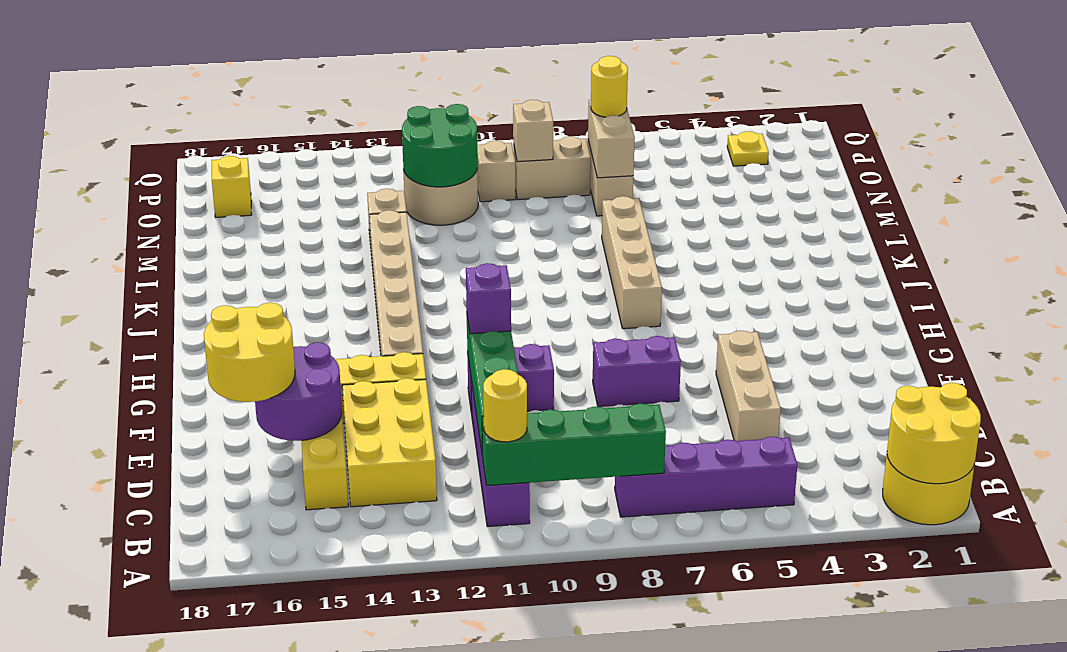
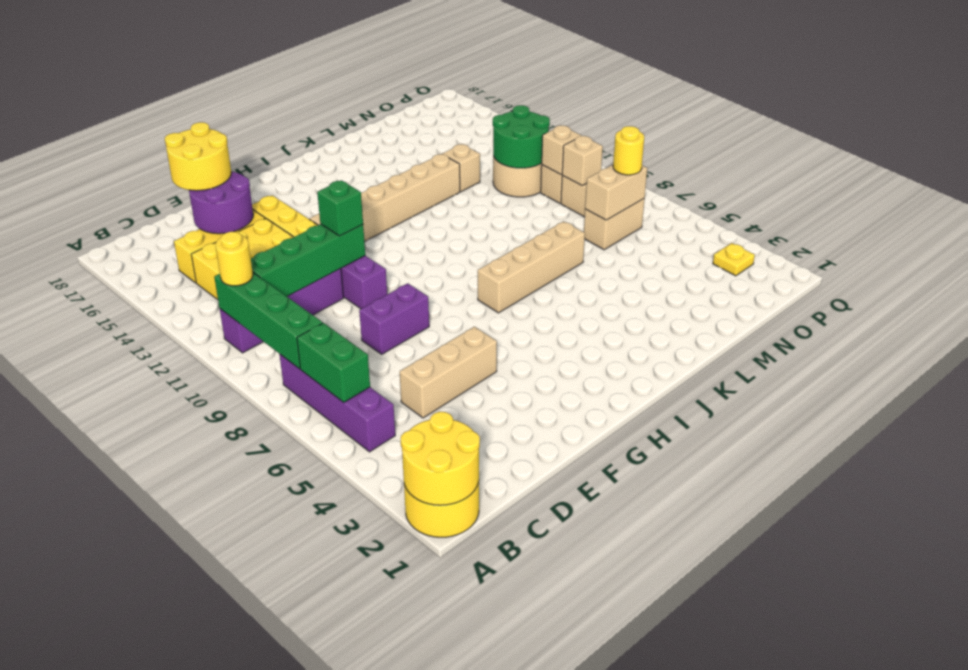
none -> green 1x2 brick [297,323,370,402]
purple 1x2 brick [593,336,681,407] -> purple 1x2 brick turned to [359,283,429,354]
purple 1x1 brick [466,263,511,334] -> green 1x1 brick [317,180,363,236]
none -> tan 1x1 brick [541,125,581,174]
yellow 1x1 brick [212,156,252,217] -> none

